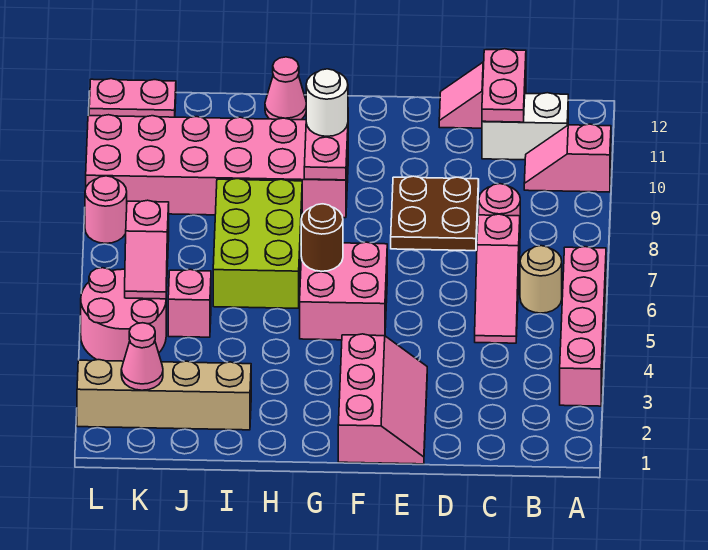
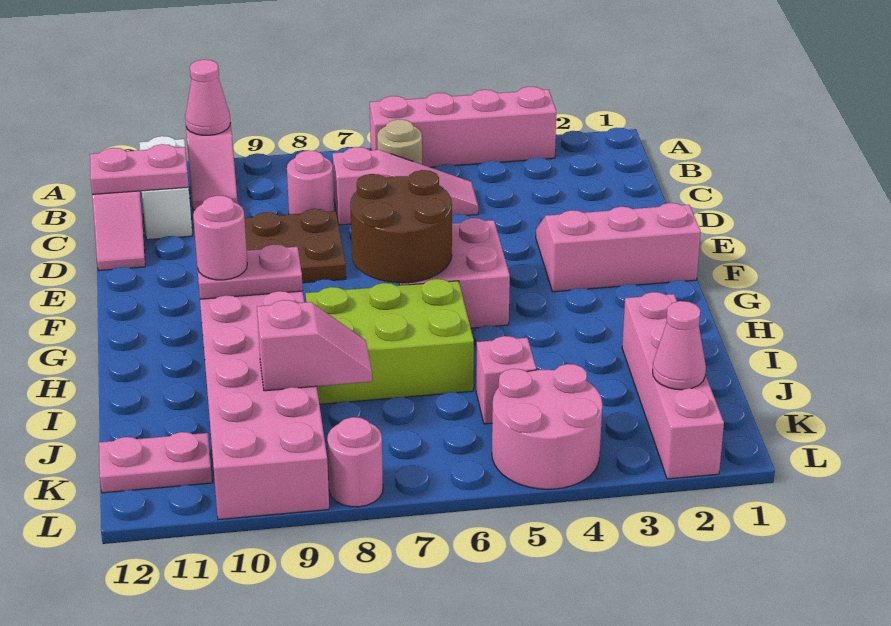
brown 1x1 round brick [301,204,343,271] -> brown 2x2 round brick [350,170,452,283]
white 1x1 round brick [306,69,348,136] -> pink 1x1 round brick [193,195,247,280]
pink 1x1 cone [265,57,306,120] -> pink 1x1 cone moved to [185,60,231,135]
tan 1x4 brick [77,360,251,430] -> pink 1x4 brick [622,292,724,479]
pink 1x2 slope [125,200,169,299] -> pink 1x2 slope moved to [257,300,372,391]
pink 1x2 plate [89,79,176,117] -> pink 1x2 plate turned to [99,432,212,493]

